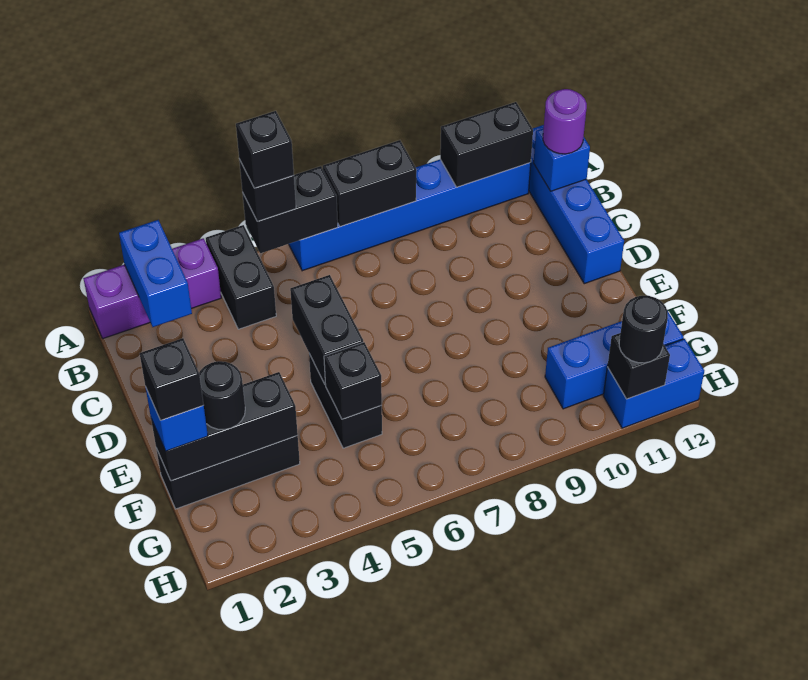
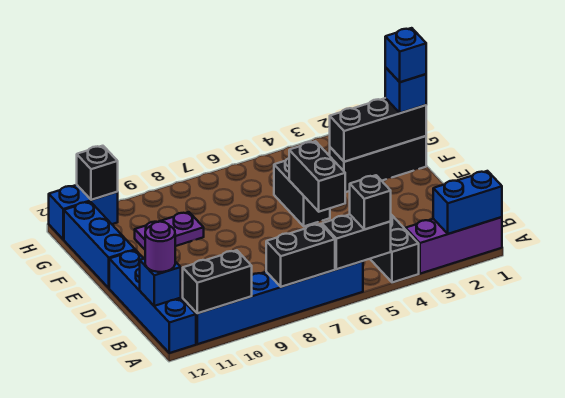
blue 1x2 brick [119,220,192,327] -> blue 1x2 brick turned to [433,171,502,234]
black 1x1 brick [236,111,294,188] -> none
black 1x1 brick [140,338,204,420] -> blue 1x1 brick [385,28,426,82]
black 1x1 round brick [199,361,245,430] -> none
black 1x1 brick [324,342,382,419] -> none
none -> purple 1x2 plate [135,212,204,249]
blue 1x3 brick [545,312,684,409] -> blue 1x3 brick turned to [64,202,135,288]
black 1x1 round brick [619,296,668,363] -> none

